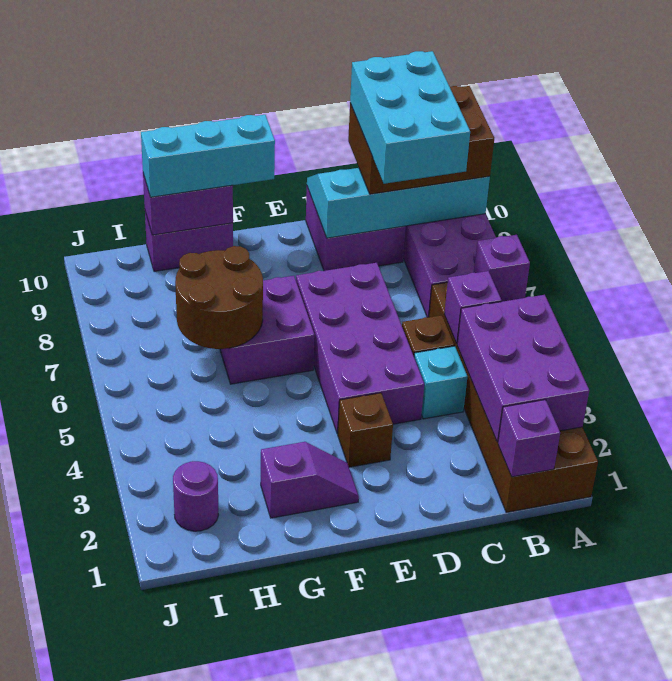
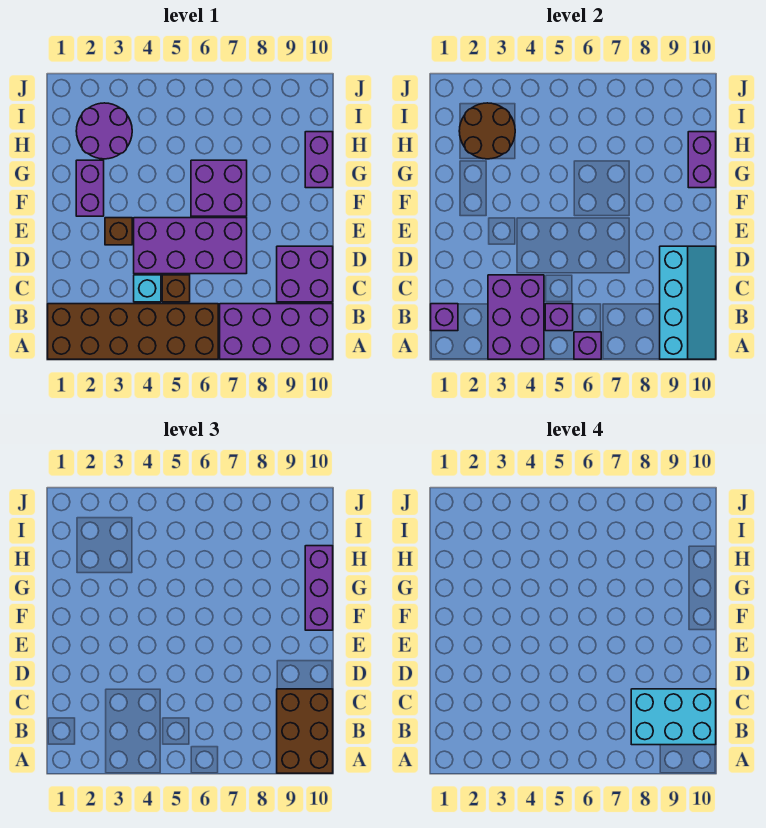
purple 2x3 brick [457,295,589,442] -> purple 2x3 brick turned to [488,275,544,359]
purple 1x2 slope [261,442,359,518] -> purple 1x2 brick [76,160,104,216]
cyan 1x3 brick [141,115,275,197] -> purple 1x3 brick [305,546,333,630]
brown 2x2 round brick [175,246,263,349] -> brown 2x2 round brick moved to [459,103,515,159]
purple 1x1 round brick [173,461,218,531] -> purple 2x2 round brick [76,103,132,159]

